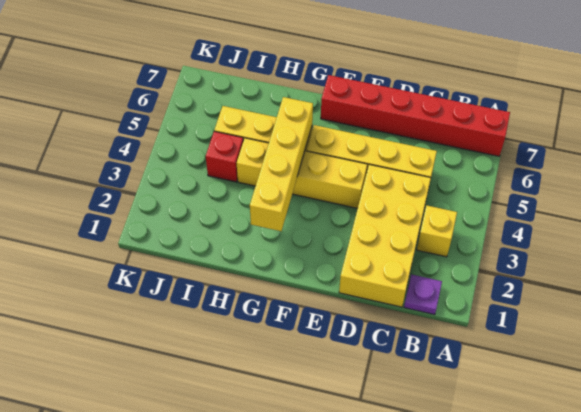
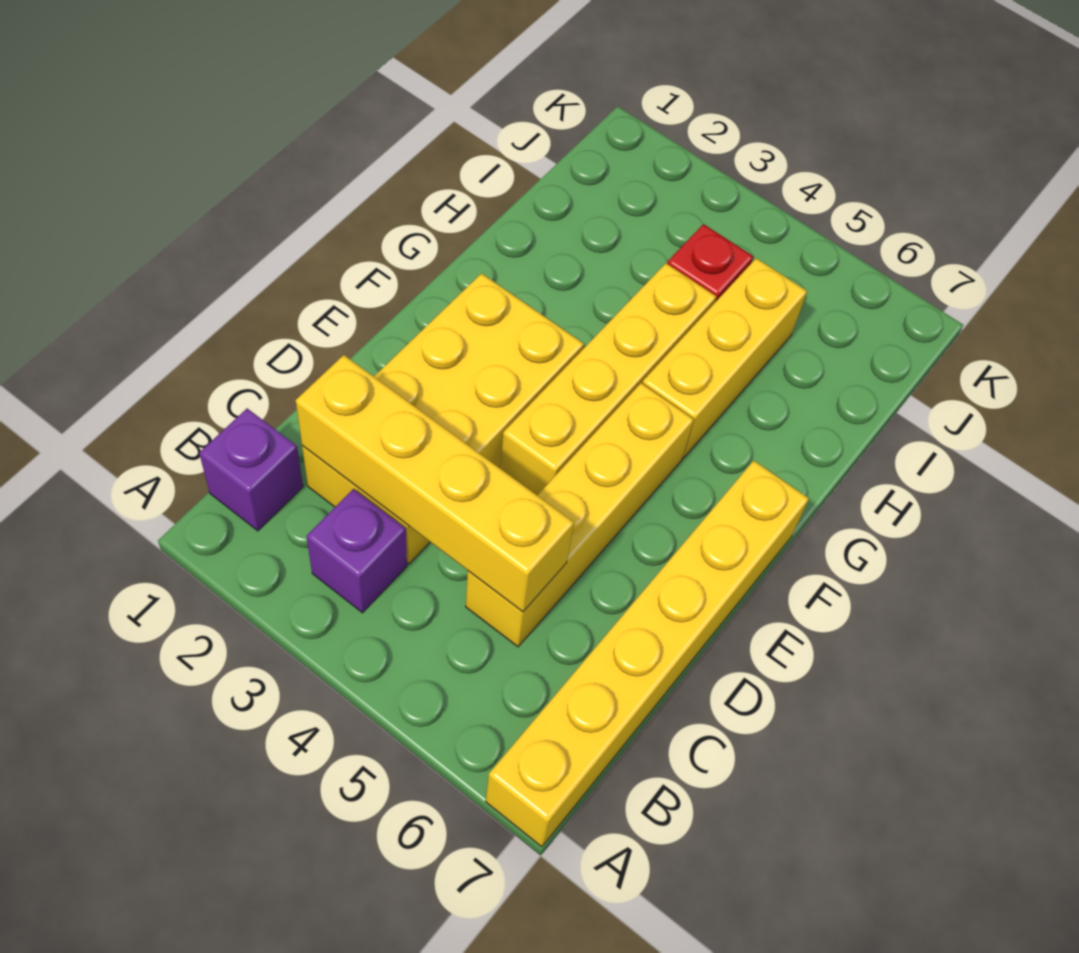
red 1x6 brick [321,75,510,156] -> yellow 1x6 brick [486,461,809,847]
purple 1x1 plate [404,274,442,315] -> purple 1x1 brick [199,408,303,531]
yellow 1x1 brick [417,206,457,257] -> purple 1x1 brick [306,489,407,613]
yellow 2x4 brick [339,164,431,307] -> yellow 2x4 brick turned to [302,273,584,564]
yellow 1x4 brick [250,97,313,231] -> yellow 1x4 brick moved to [296,355,574,612]

